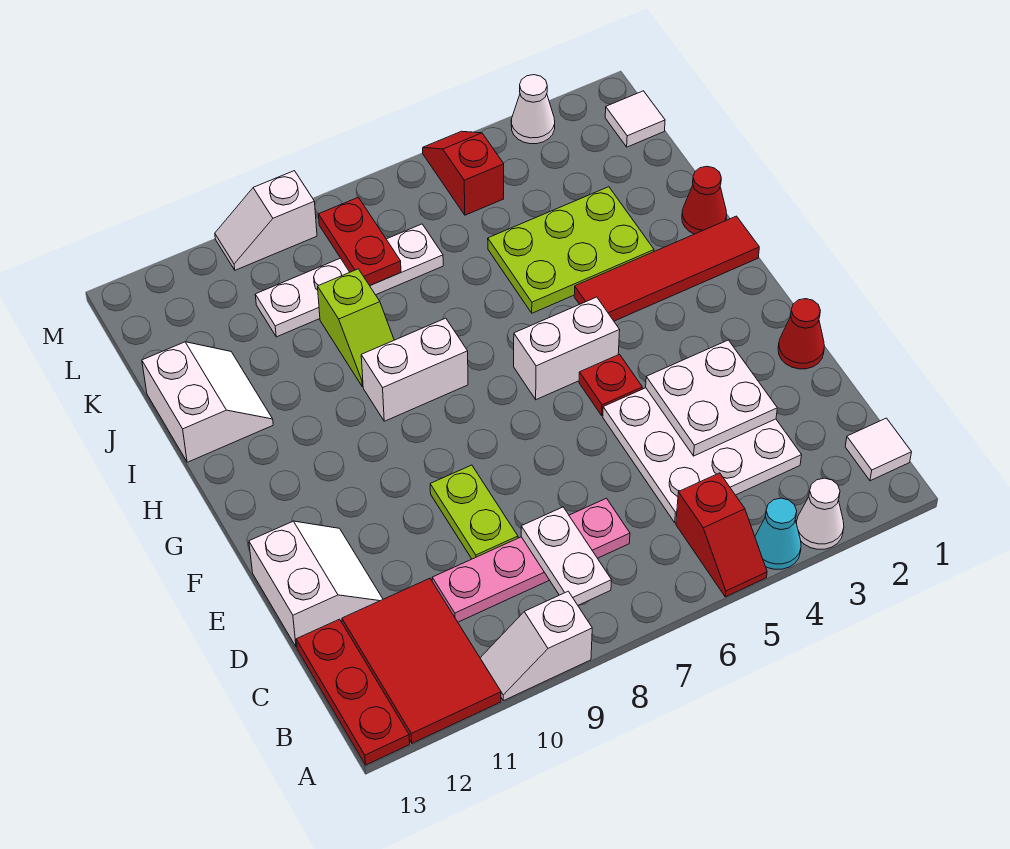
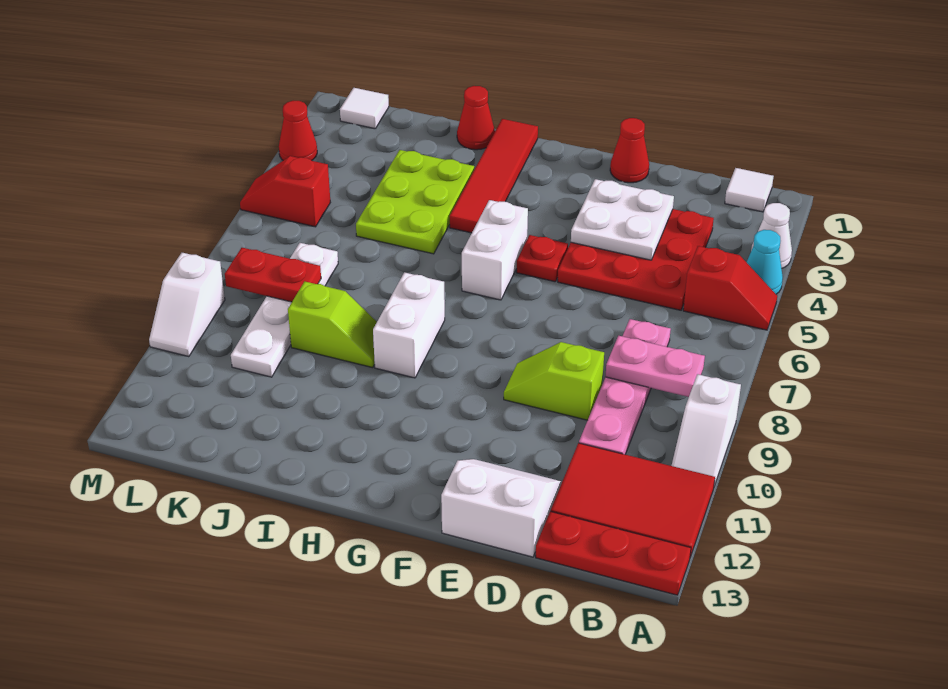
white 1x2 plate [521,507,611,605] -> pink 1x2 plate [605,336,705,397]
white 3x3 plate [603,388,801,523] -> red 3x3 plate [558,209,714,310]
lime 1x2 plate [430,465,518,559] -> lime 1x2 slope [504,342,604,420]
white 2x2 slope [142,342,273,462] -> none
white 1x1 cone [511,75,555,144] -> red 1x1 cone [279,101,317,160]

